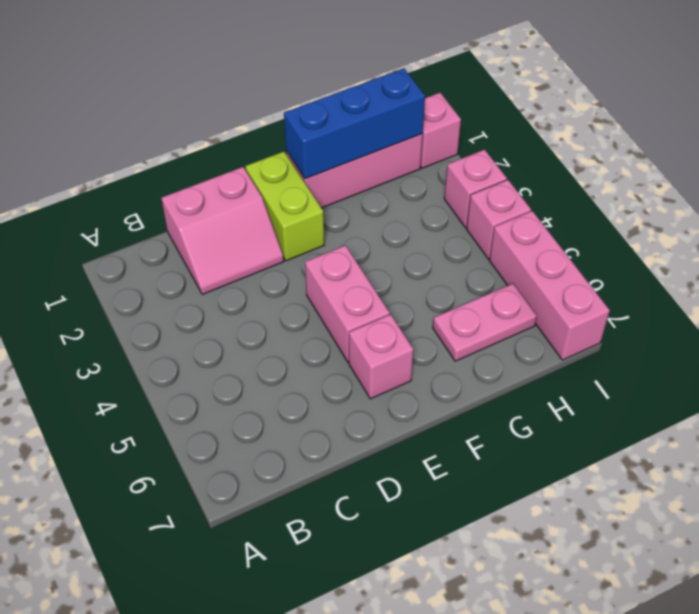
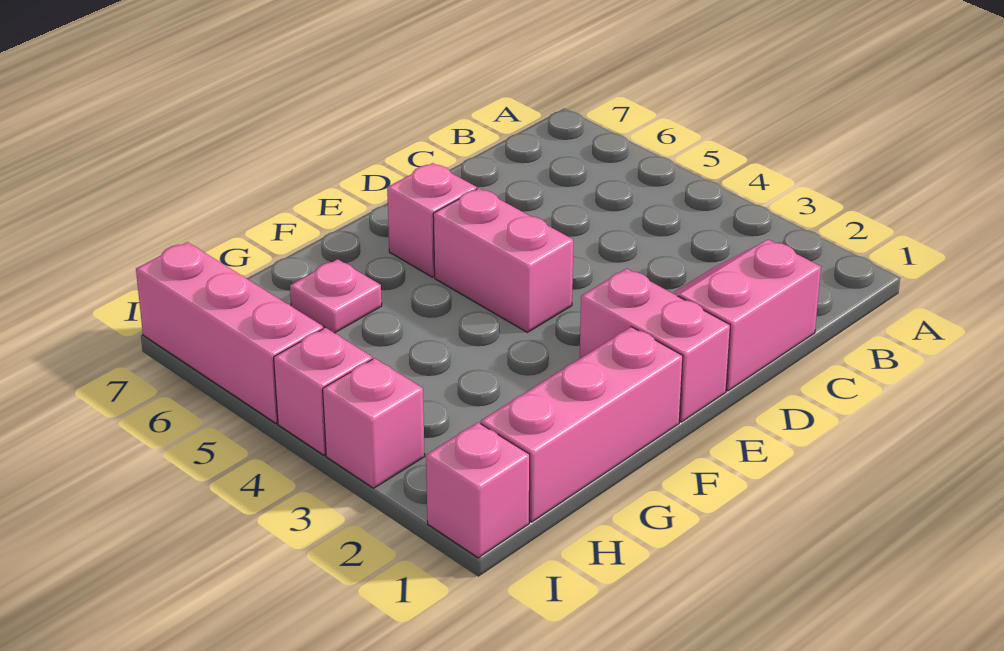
lime 1x2 brick [245,152,324,261] -> pink 1x2 brick [580,269,730,422]
blue 1x3 brick [284,69,425,179] -> none
pink 1x2 plate [433,284,537,361] -> pink 1x1 plate [290,259,382,333]

